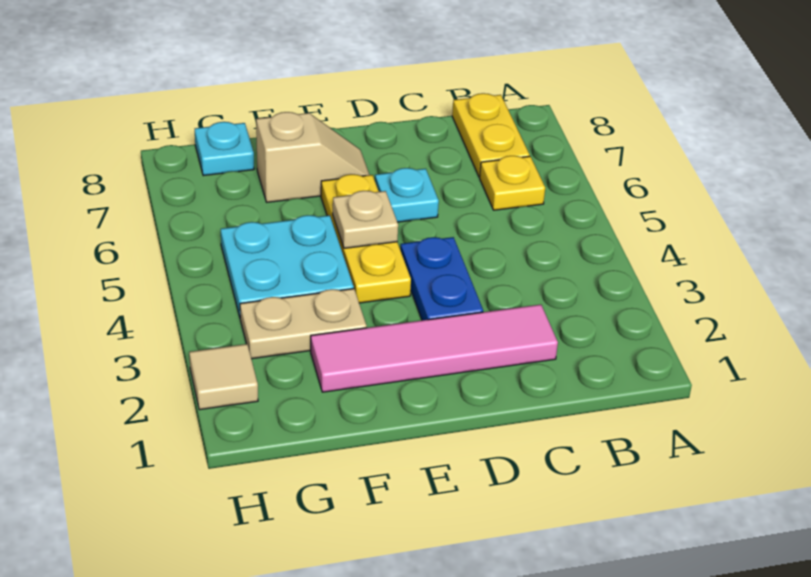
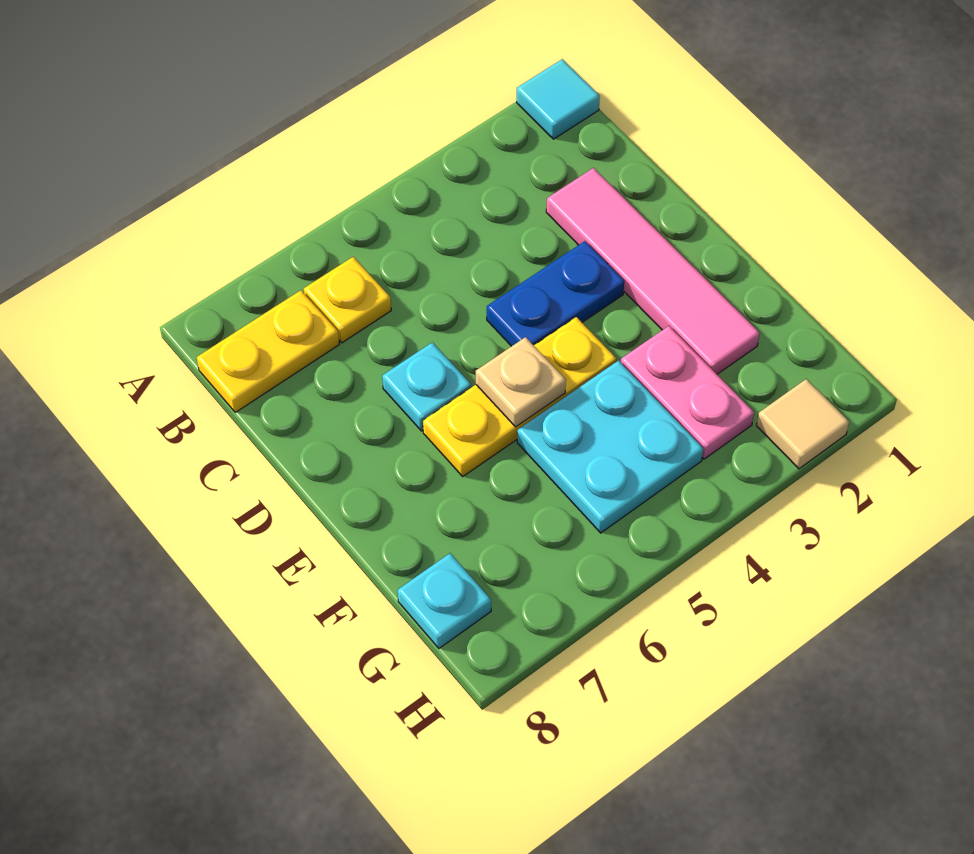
none -> cyan 1x1 tile [517,59,600,139]
tan 1x2 slope [256,112,370,202] -> none
tan 1x2 plate [240,289,367,359] -> pink 1x2 plate [621,326,754,459]

